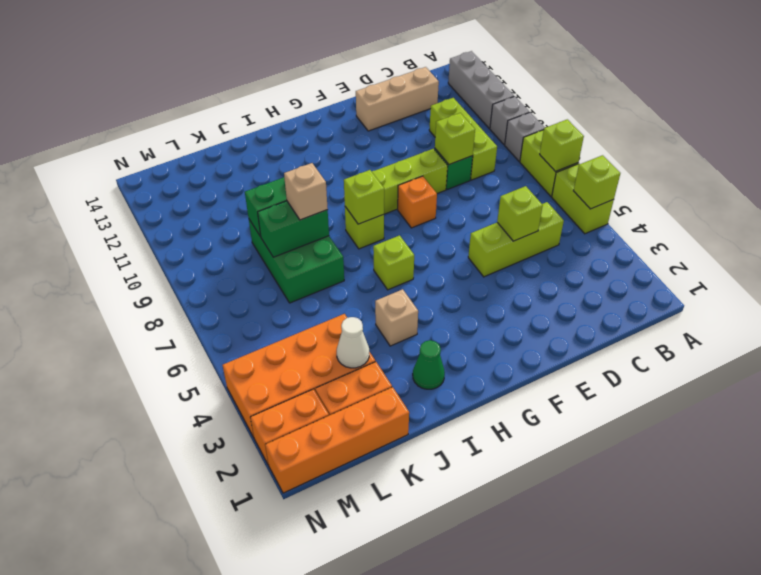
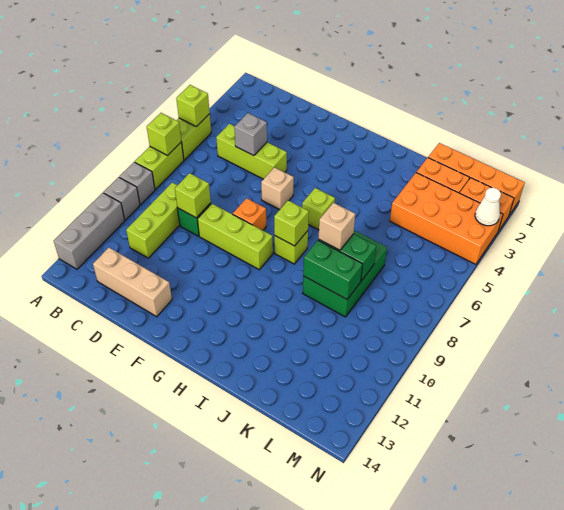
lime 1x1 brick [497,186,543,241] -> grey 1x1 brick [234,113,267,156]
green 1x1 cone [413,340,445,389] -> none
tan 1x1 brick [375,289,418,346] -> tan 1x1 brick moved to [261,167,294,210]
white 1x1 cone [337,317,369,368] -> white 1x1 cone moved to [475,188,501,226]

